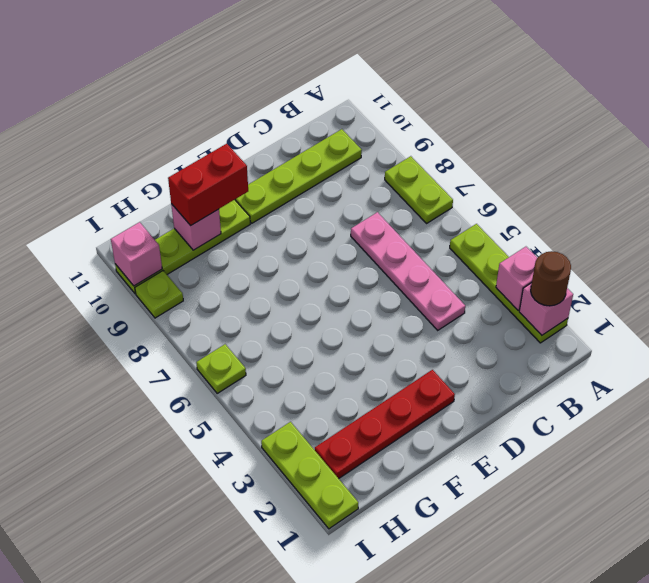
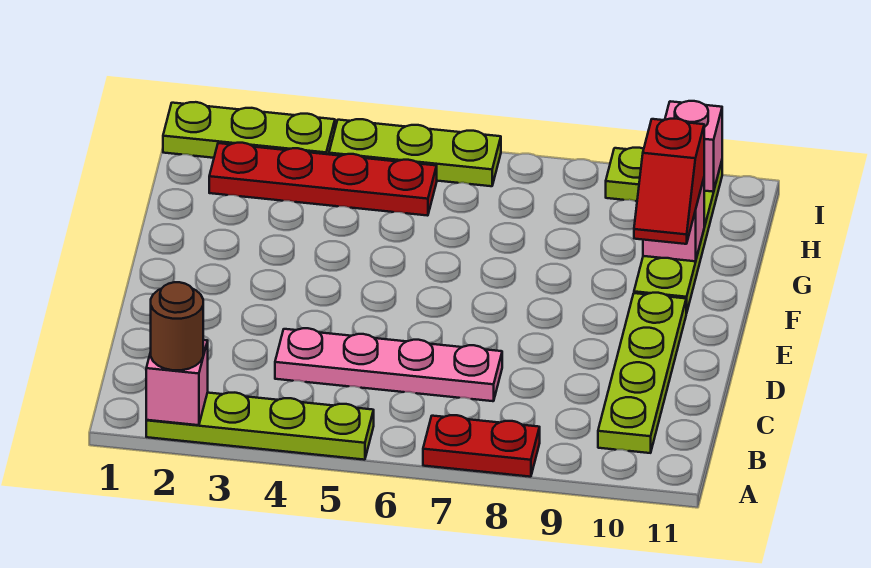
pink 1x1 brick [496,247,537,310] -> none
lime 1x2 plate [385,156,453,223] -> red 1x2 plate [423,415,540,477]
red 1x4 plate [315,370,455,479] -> red 1x4 plate turned to [209,143,437,216]
red 1x2 brick [168,144,248,226] -> red 1x2 slope [634,119,704,244]
lime 1x1 plate [196,344,246,393] -> lime 1x3 plate [329,119,501,186]

